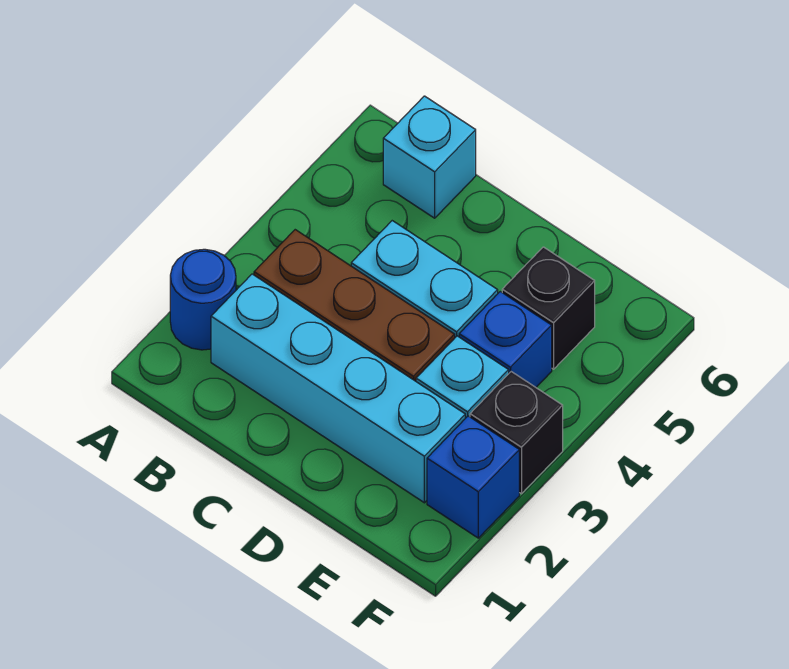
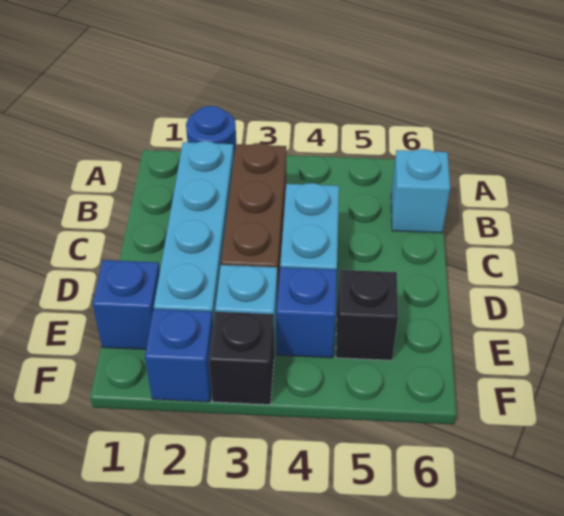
none -> blue 1x1 brick [93,260,160,349]

